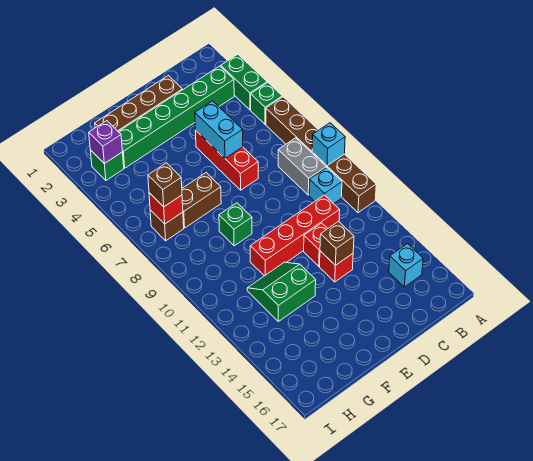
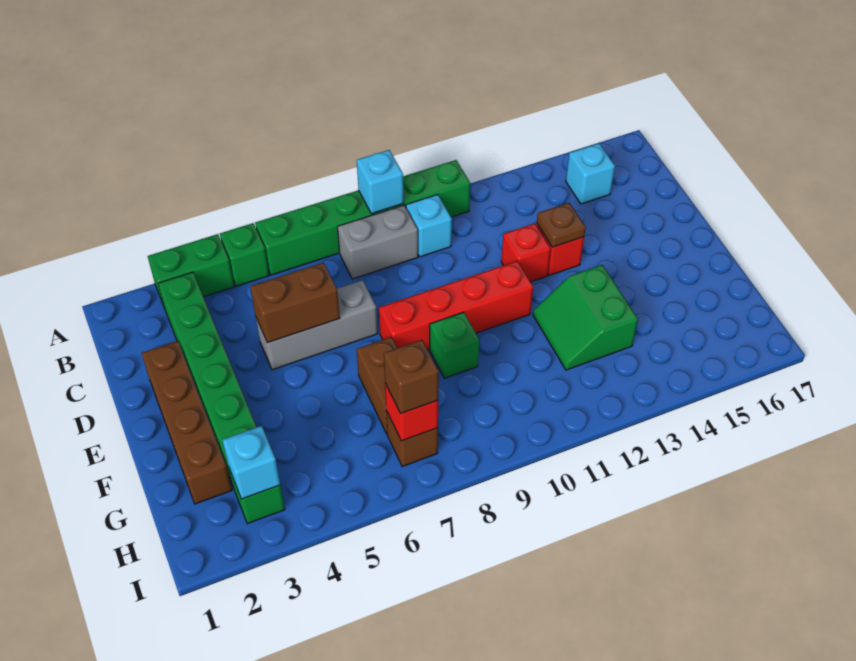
brown 1x6 brick [266,97,376,213] -> green 1x6 brick [255,160,470,275]
red 1x4 brick [250,195,340,276] -> red 1x4 brick turned to [379,261,533,350]
red 1x3 brick [195,130,258,190] -> grey 1x3 brick [256,280,378,370]
cyan 1x2 brick [195,101,243,158] -> brown 1x2 brick [250,262,340,343]
brown 1x1 brick [320,222,354,265] -> brown 1x1 plate [537,203,586,247]
purple 1x1 brick [89,121,122,164] -> cyan 1x1 brick [222,426,280,499]

